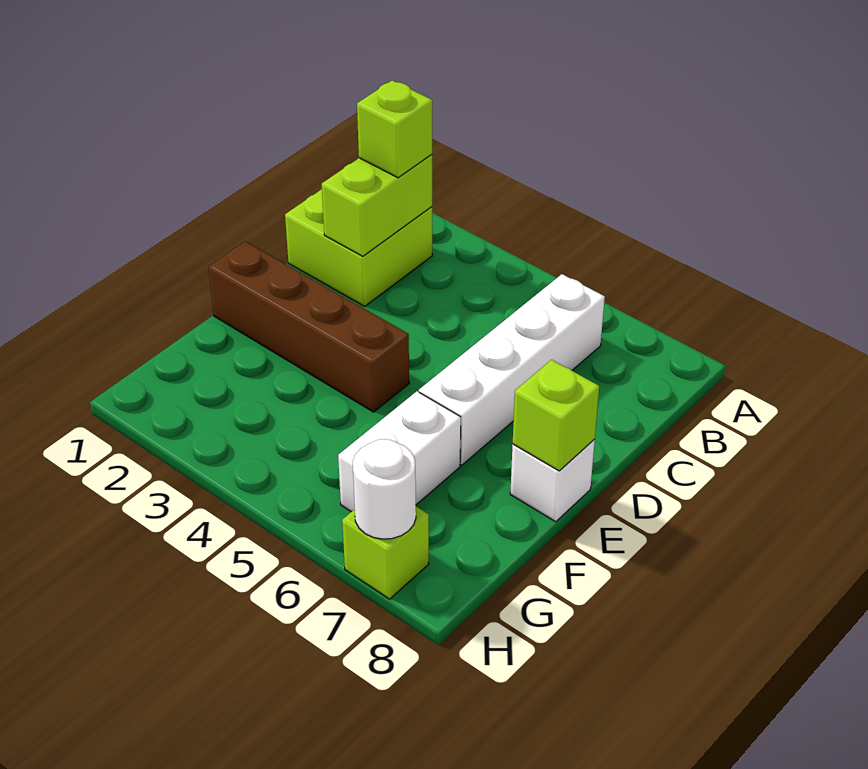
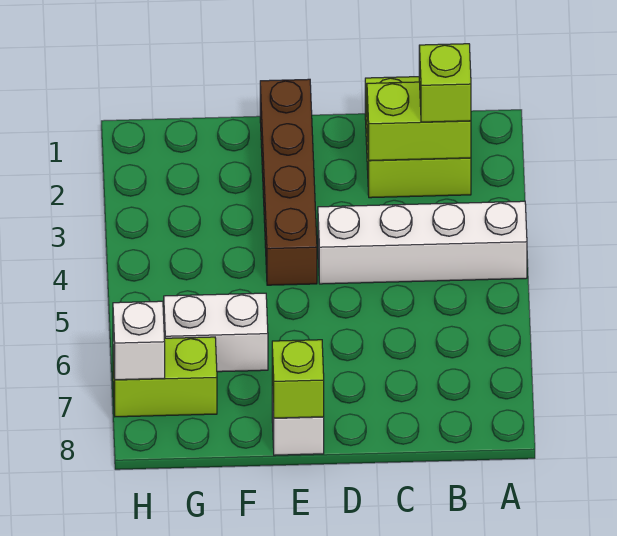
white 1x4 brick [419,274,605,465] -> white 1x4 brick moved to [318,201,527,284]
lime 1x1 brick [342,507,429,599] -> lime 1x2 brick [113,337,217,417]
white 1x1 round brick [353,439,416,539] -> white 1x1 brick [113,301,165,380]

